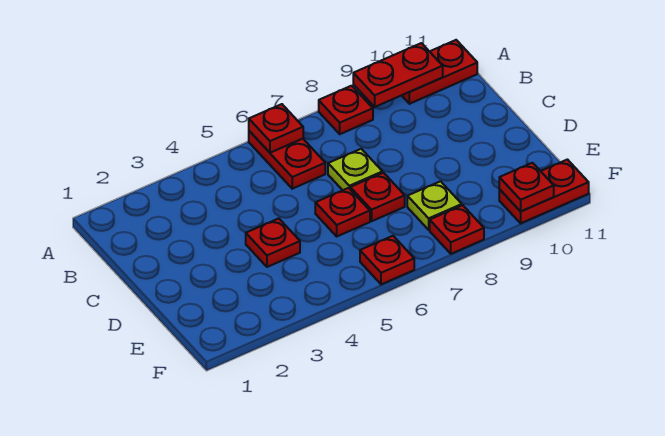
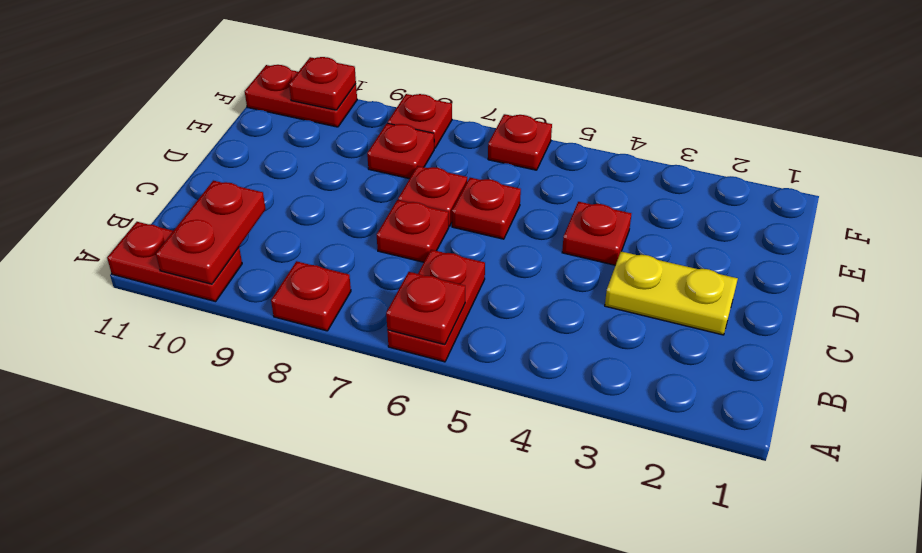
red 1x2 plate [353,43,443,107] -> red 1x2 plate turned to [156,181,266,284]
none -> yellow 1x2 plate [605,251,738,335]
lime 1x1 plate [328,149,382,190] -> red 1x1 plate [377,200,449,262]
lime 1x1 plate [407,181,462,230] -> red 1x1 plate [367,123,434,179]

